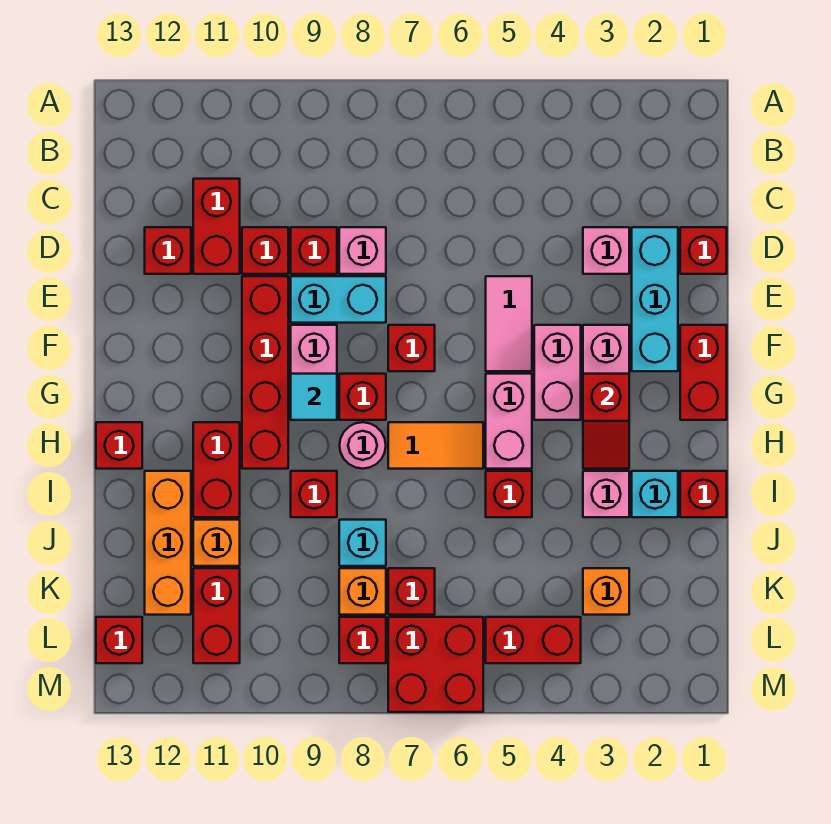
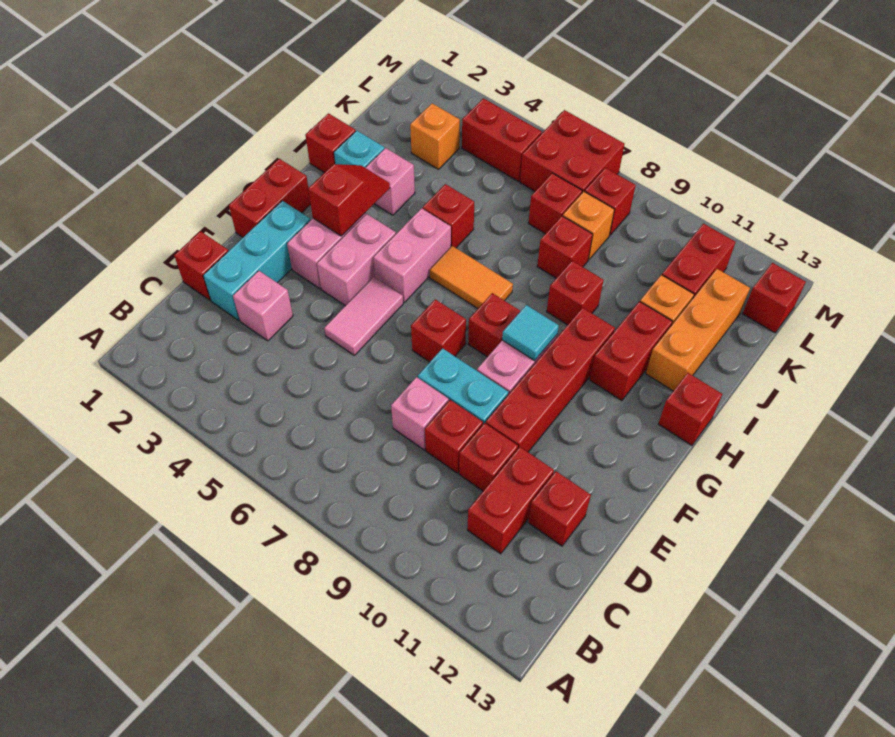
pink 1x1 round brick [340,422,386,469] -> none
cyan 1x1 brick [339,520,386,566] -> red 1x1 brick [537,216,593,278]

